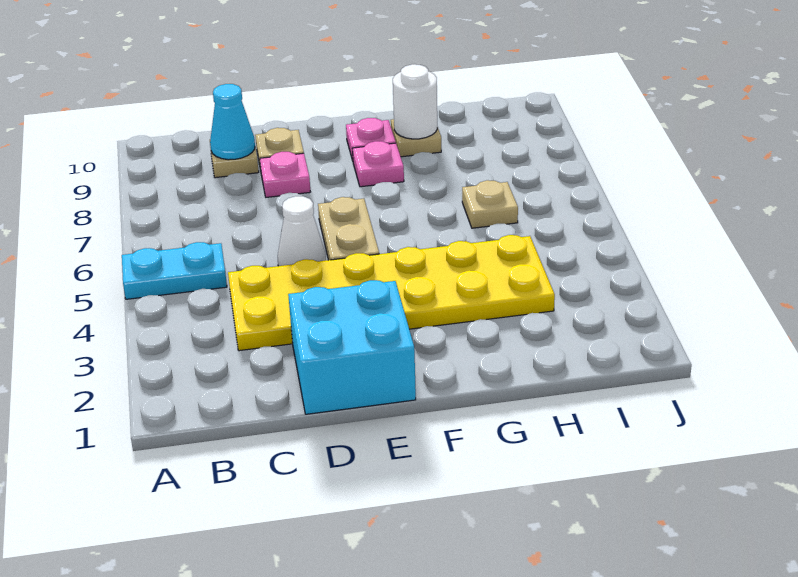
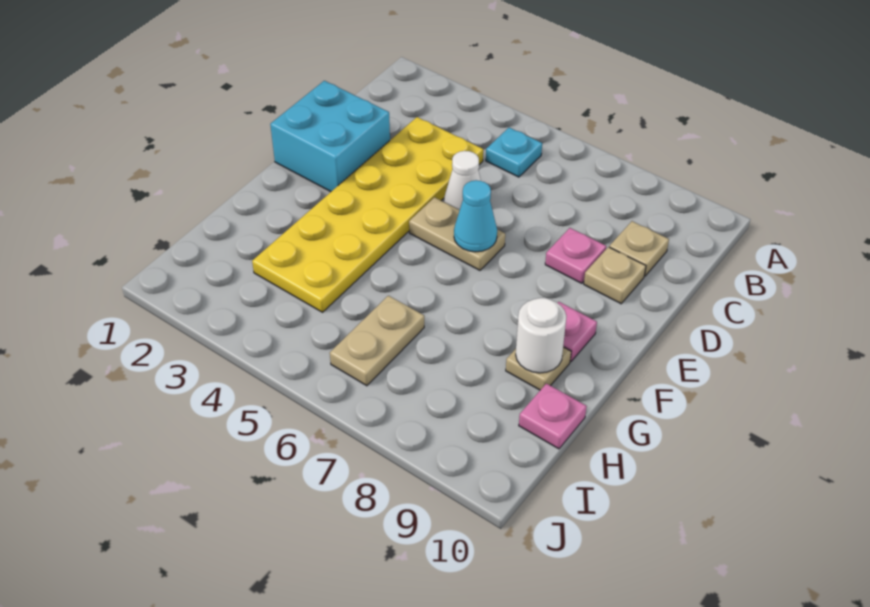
cyan 1x2 plate [122,242,227,299] -> cyan 1x1 plate [486,128,542,177]
cyan 1x1 cone [210,84,255,160] -> cyan 1x1 cone moved to [454,180,497,252]
pink 1x1 plate [352,141,404,187] -> pink 1x1 plate moved to [519,384,587,449]
tan 1x1 plate [462,180,518,228] -> tan 1x2 plate [330,296,424,386]

